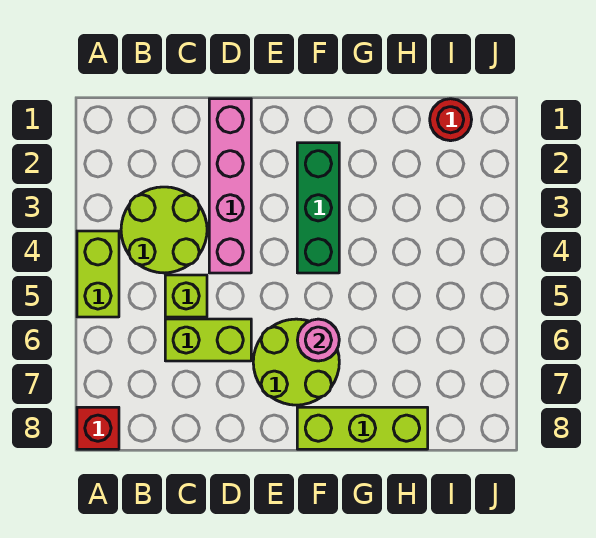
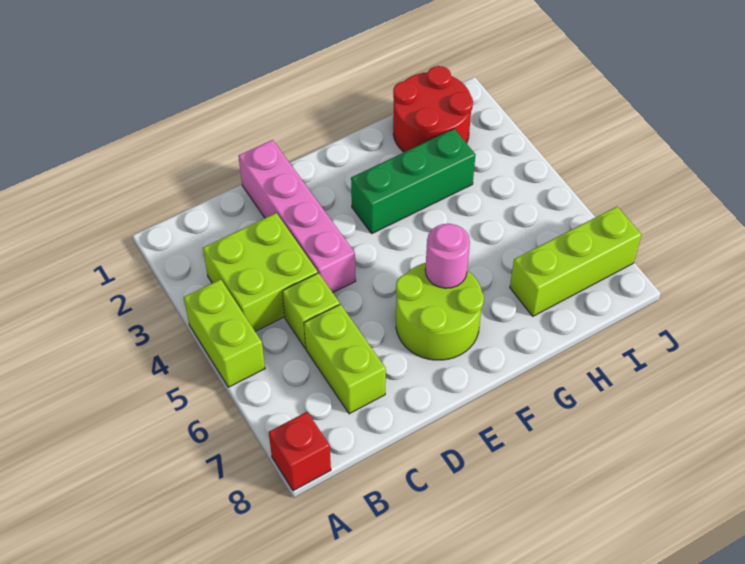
lime 2x2 round brick [121,187,207,273] -> lime 2x2 brick [203,213,318,331]
lime 1x2 brick [165,319,251,361] -> lime 1x2 brick turned to [304,304,386,414]
green 1x3 brick [297,143,339,273] -> green 1x3 brick turned to [351,129,475,233]
lime 1x3 brick [297,407,428,449] -> lime 1x3 brick moved to [510,207,641,316]
red 1x1 round brick [430,99,472,141] -> red 2x2 round brick [393,66,473,152]

